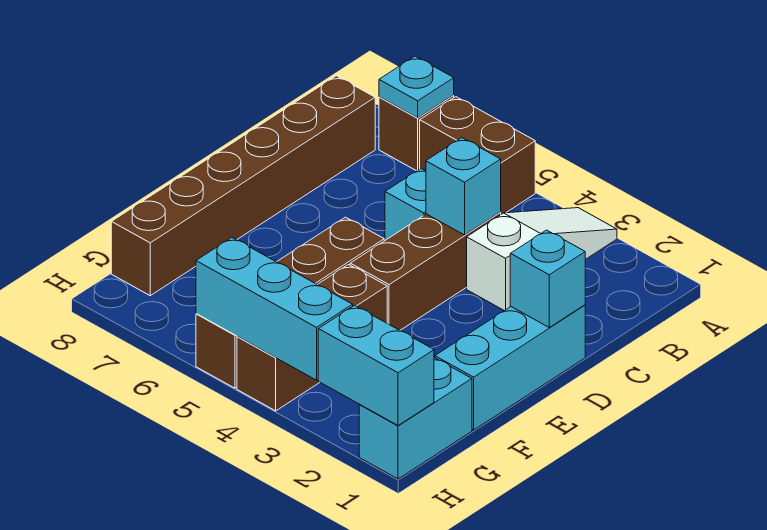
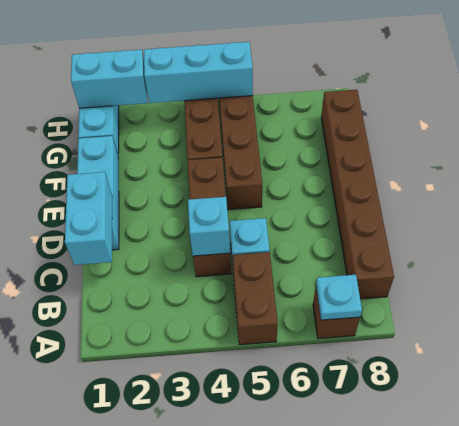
white 1x3 slope [467,208,617,311] -> none
brown 1x2 brick [420,97,535,214] -> brown 1x2 brick turned to [232,252,278,345]
cyan 1x1 brick [510,230,585,327] -> cyan 1x2 brick [65,172,112,265]

